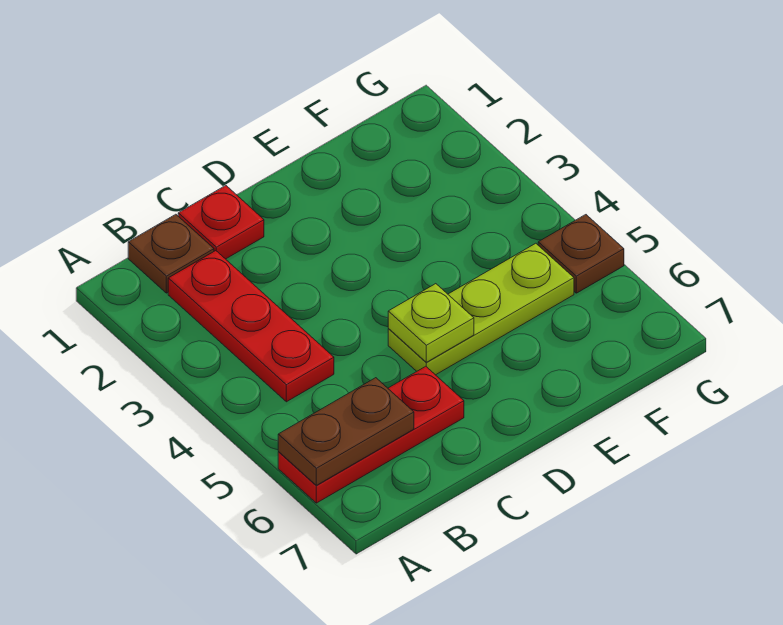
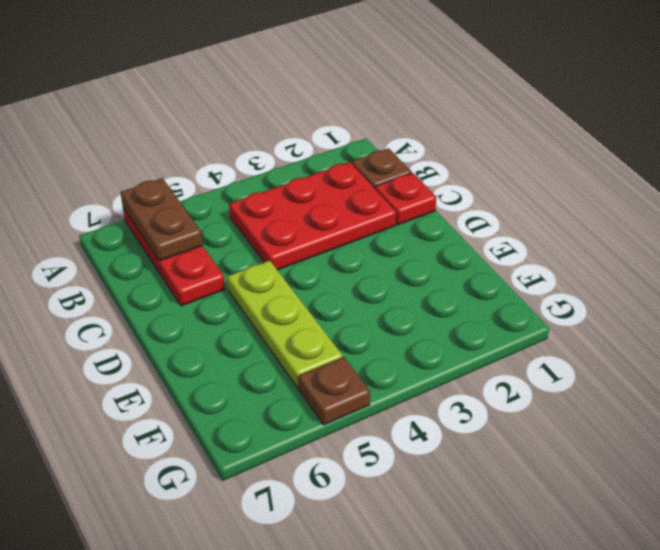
red 1x3 plate [168,251,334,402] -> red 2x3 plate [229,162,396,270]
lime 1x1 plate [388,284,474,362] -> none

